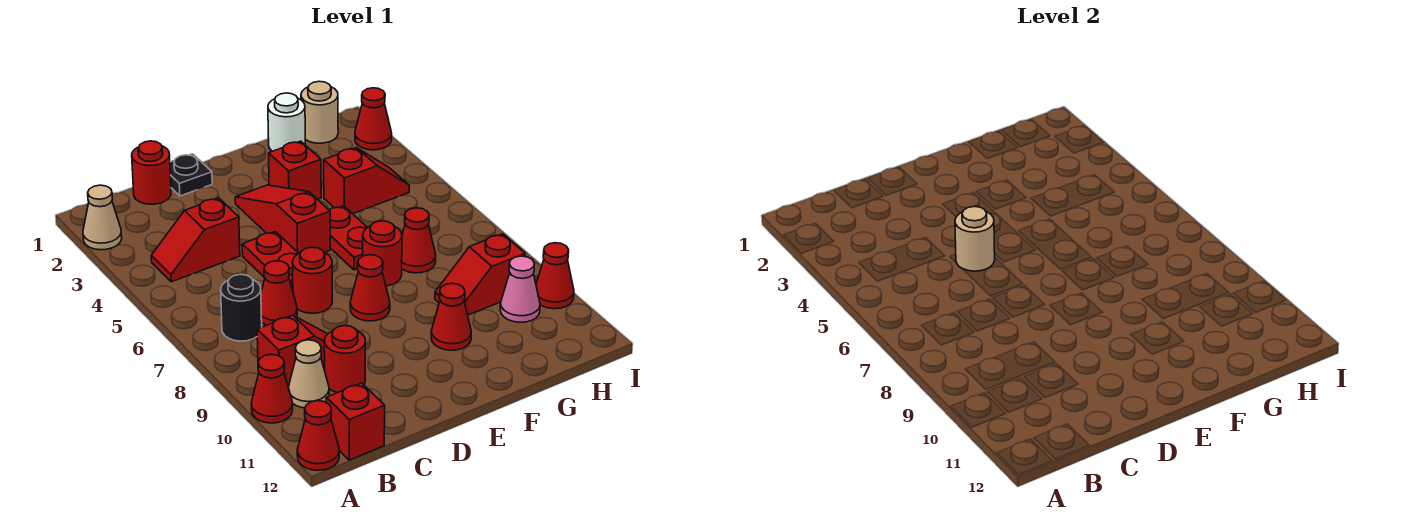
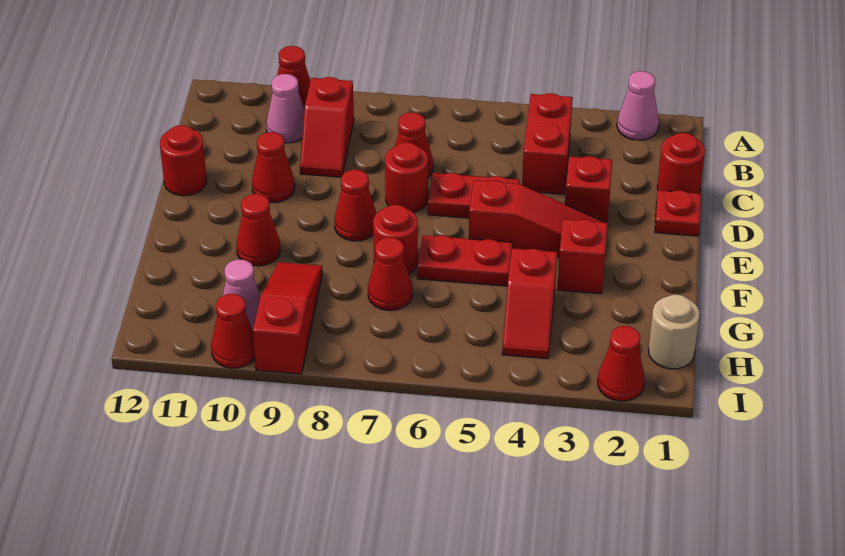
tan 1x1 cone [83,185,122,250] -> pink 1x1 cone [617,71,659,140]
red 1x1 cone [297,401,339,470] -> red 1x1 cone moved to [252,132,295,203]
red 1x2 slope [151,198,240,282] -> red 1x2 brick [522,93,573,194]
black 1x1 round brick [221,274,262,341] -> none
tan 1x1 cone [288,340,329,408] -> pink 1x1 cone [267,74,304,143]
red 1x1 brick [326,383,385,460] -> red 1x1 brick moved to [565,156,612,223]
red 1x1 round brick [324,326,365,393] -> red 1x1 round brick moved to [160,125,207,196]
black 1x1 plate [170,154,212,196] -> red 1x1 plate [655,190,701,236]
tan 1x1 round brick [955,207,995,271] -> none
white 1x1 round brick [268,93,305,151] -> none
red 1x2 slope [435,234,525,315] -> red 1x3 slope [253,262,323,374]

